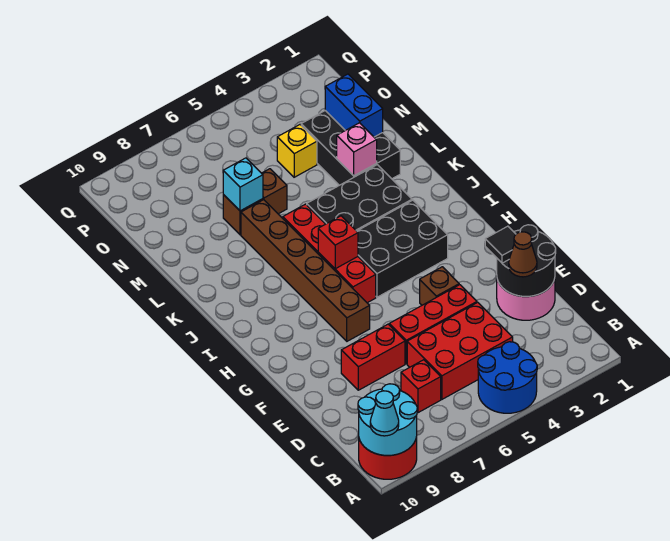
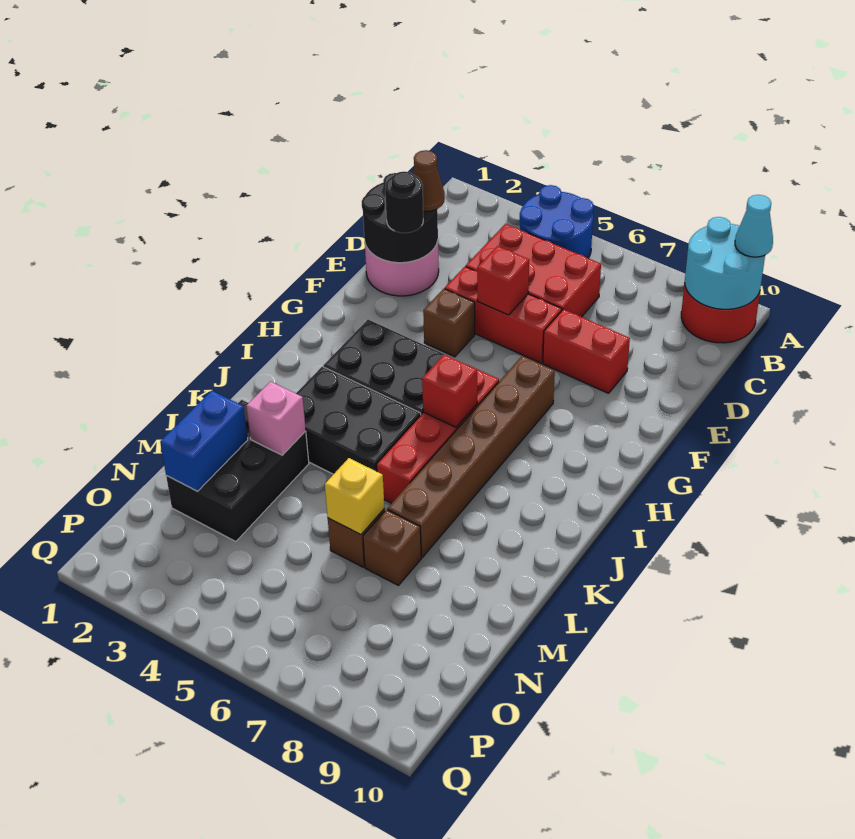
red 1x1 brick [401,360,441,413] -> red 1x1 brick moved to [477,246,529,315]
black 1x1 tile [485,226,516,263] -> black 1x1 round brick [385,171,423,233]
cyan 1x1 brick [223,158,263,211] -> none
yellow 1x1 brick [277,125,317,177] -> yellow 1x1 brick moved to [325,458,385,535]

